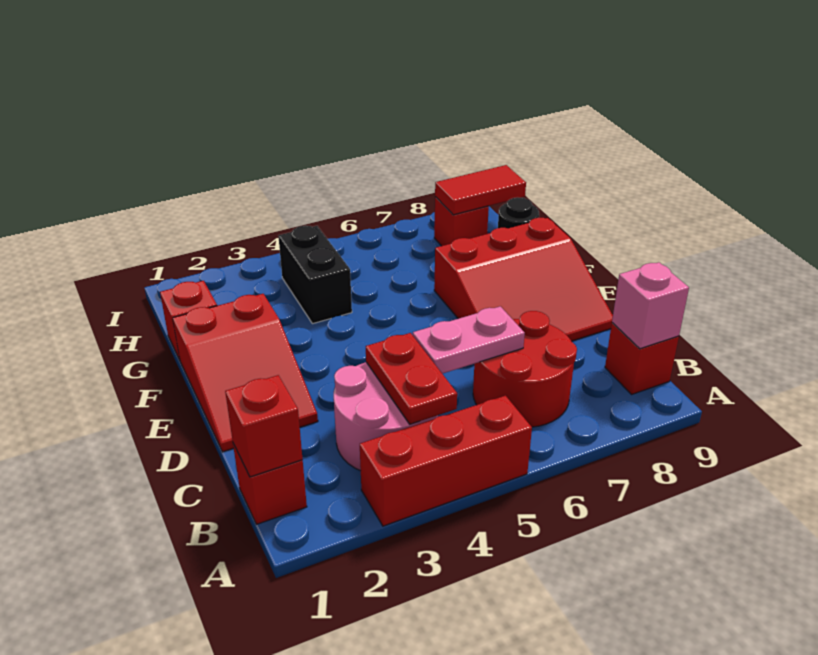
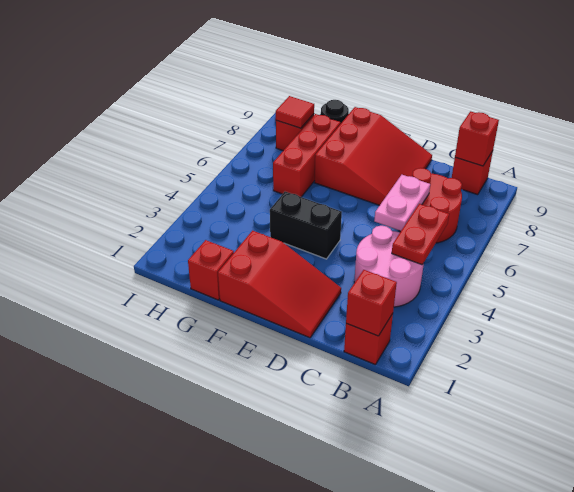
red 1x3 brick [360,396,532,526] -> red 1x3 brick moved to [273,114,341,197]
red 1x2 plate [366,333,457,424] -> red 1x2 plate turned to [392,204,449,265]
pink 1x1 brick [612,262,689,349] -> red 1x1 brick [455,111,499,166]
black 1x2 brick [278,226,352,324] -> black 1x2 brick moved to [270,192,342,259]
red 1x2 tile [435,165,526,215] -> red 1x1 tile [276,96,314,128]

